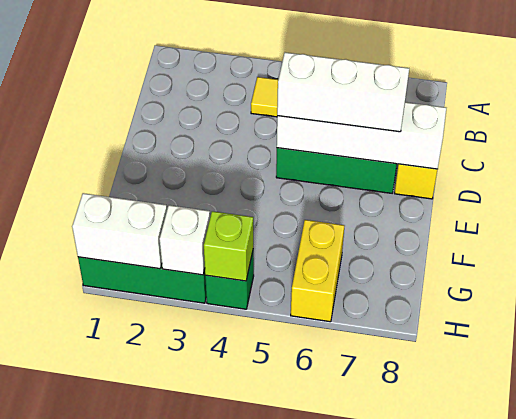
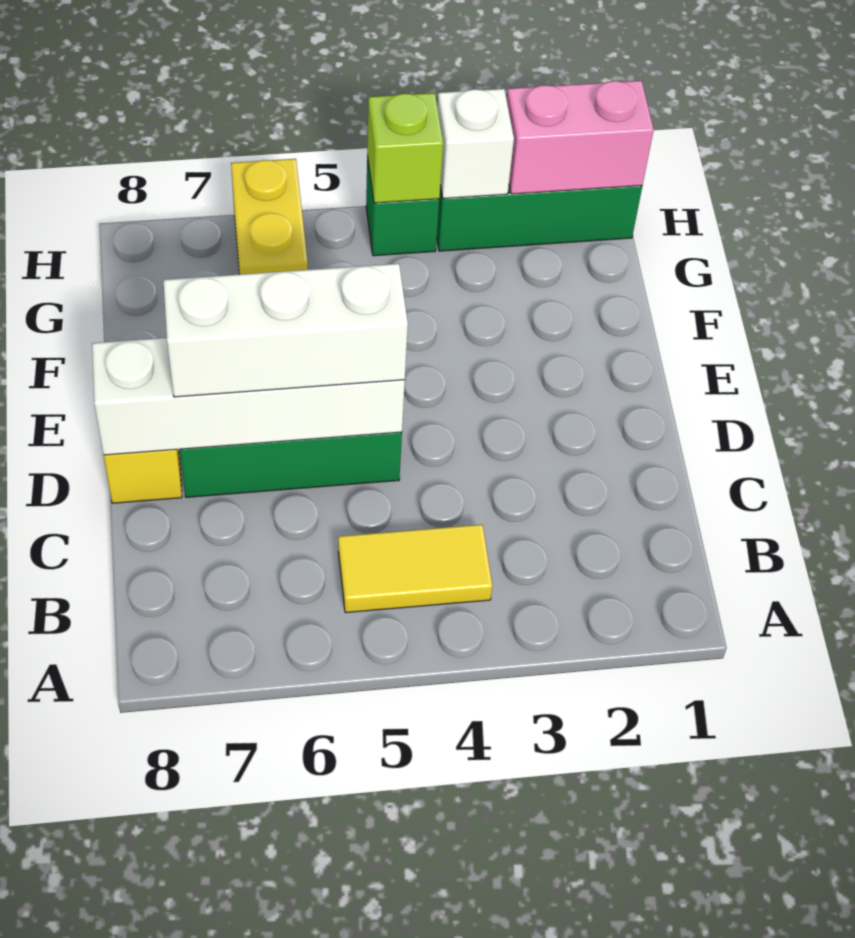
white 1x2 brick [72,193,167,269] -> pink 1x2 brick [507,81,654,194]

